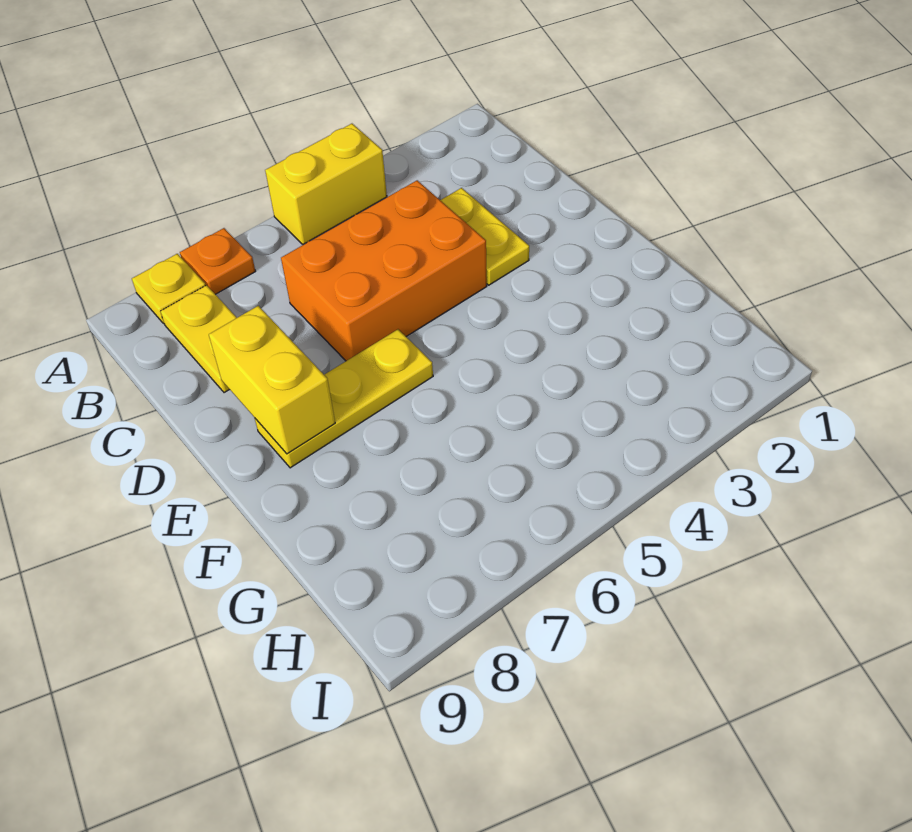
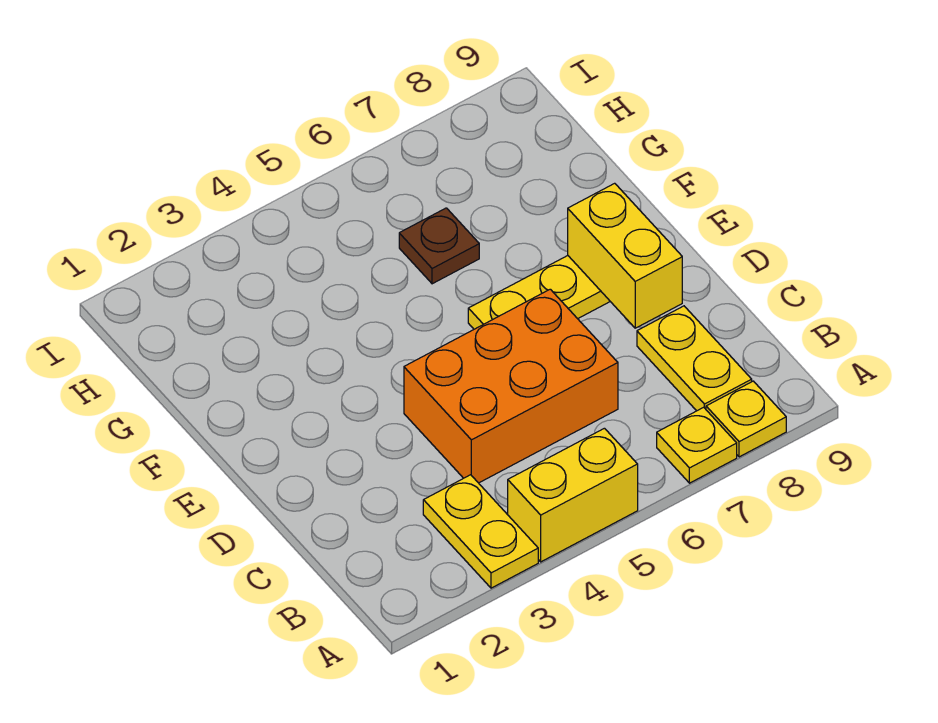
orange 1x1 plate [180,228,256,294] -> yellow 1x1 plate [657,407,737,483]
yellow 1x2 plate [440,188,529,285] -> yellow 1x2 plate moved to [423,475,538,588]
none -> brown 1x1 plate [399,208,479,284]

